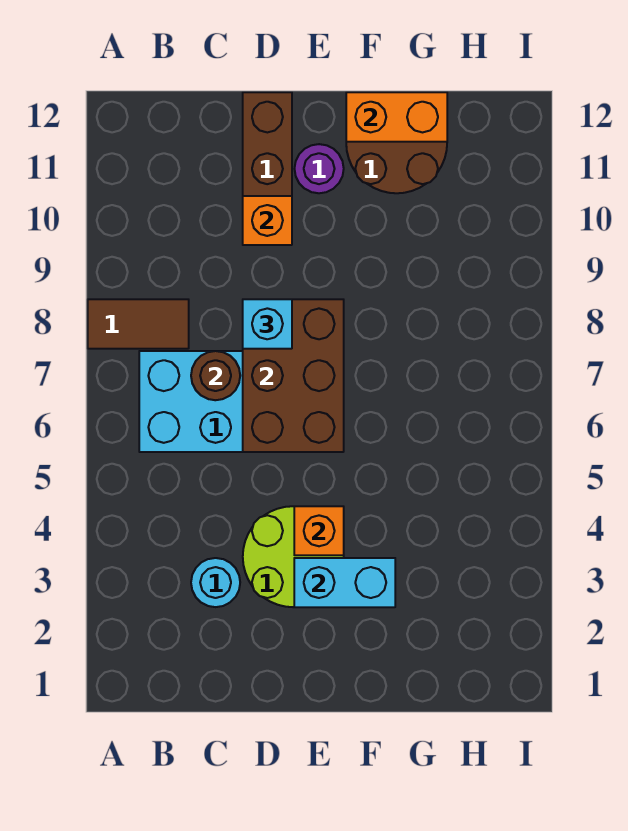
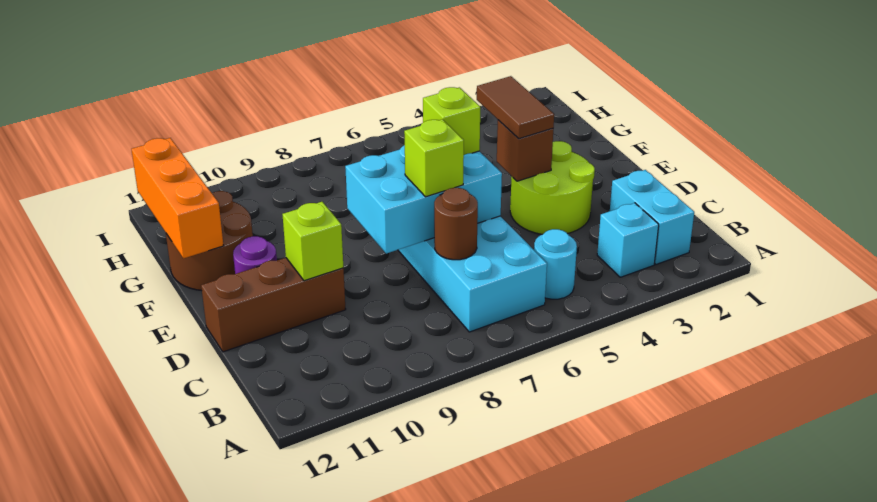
brown 1x2 tile [88,299,189,349] -> brown 1x2 tile moved to [477,76,554,139]
cyan 1x1 round brick [191,558,240,607] -> cyan 1x1 round brick moved to [534,229,577,299]
brown 2x3 brick [243,299,344,452] -> cyan 2x3 brick [345,145,502,254]
none -> lime 1x1 brick [404,119,464,197]
cyan 1x1 brick [243,299,292,349] -> cyan 1x1 brick moved to [597,203,659,277]
orange 1x1 brick [243,196,292,245] -> lime 1x1 brick [282,202,343,281]
cyan 1x2 brick [294,558,395,607] -> cyan 1x2 brick moved to [610,170,694,264]
orange 1x1 brick [294,506,344,555] -> brown 1x1 brick [497,120,553,181]
none -> lime 1x1 brick [423,87,480,155]
orange 1x2 brick [346,92,447,142] -> orange 1x3 brick [131,138,224,258]

